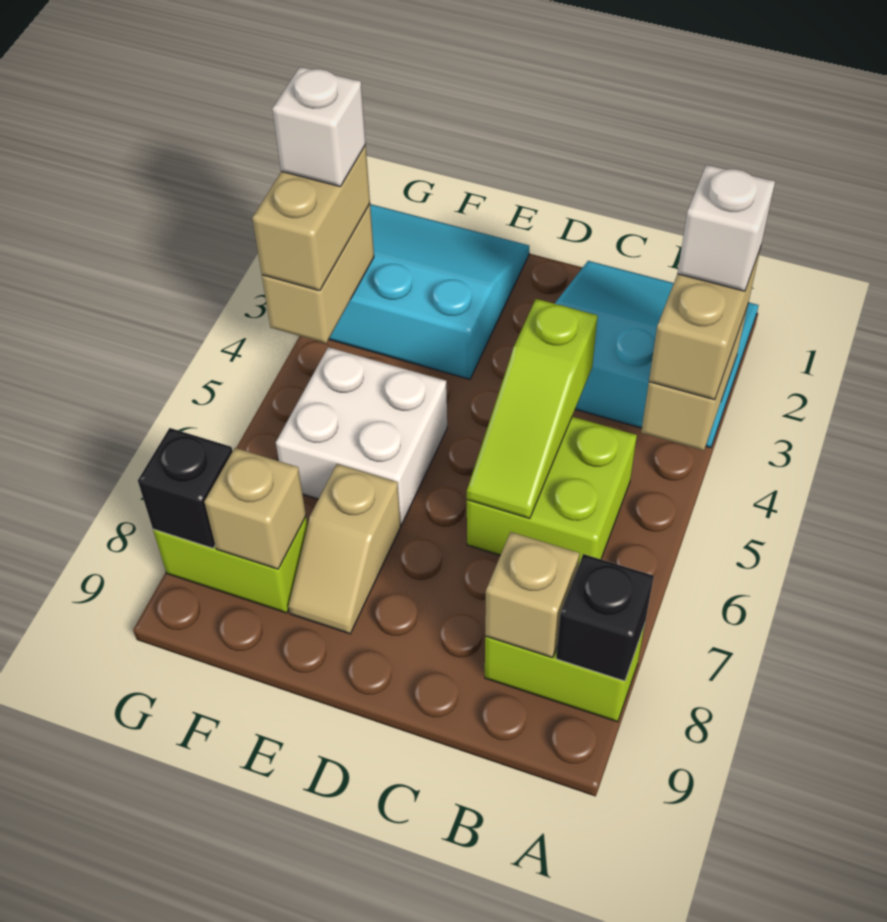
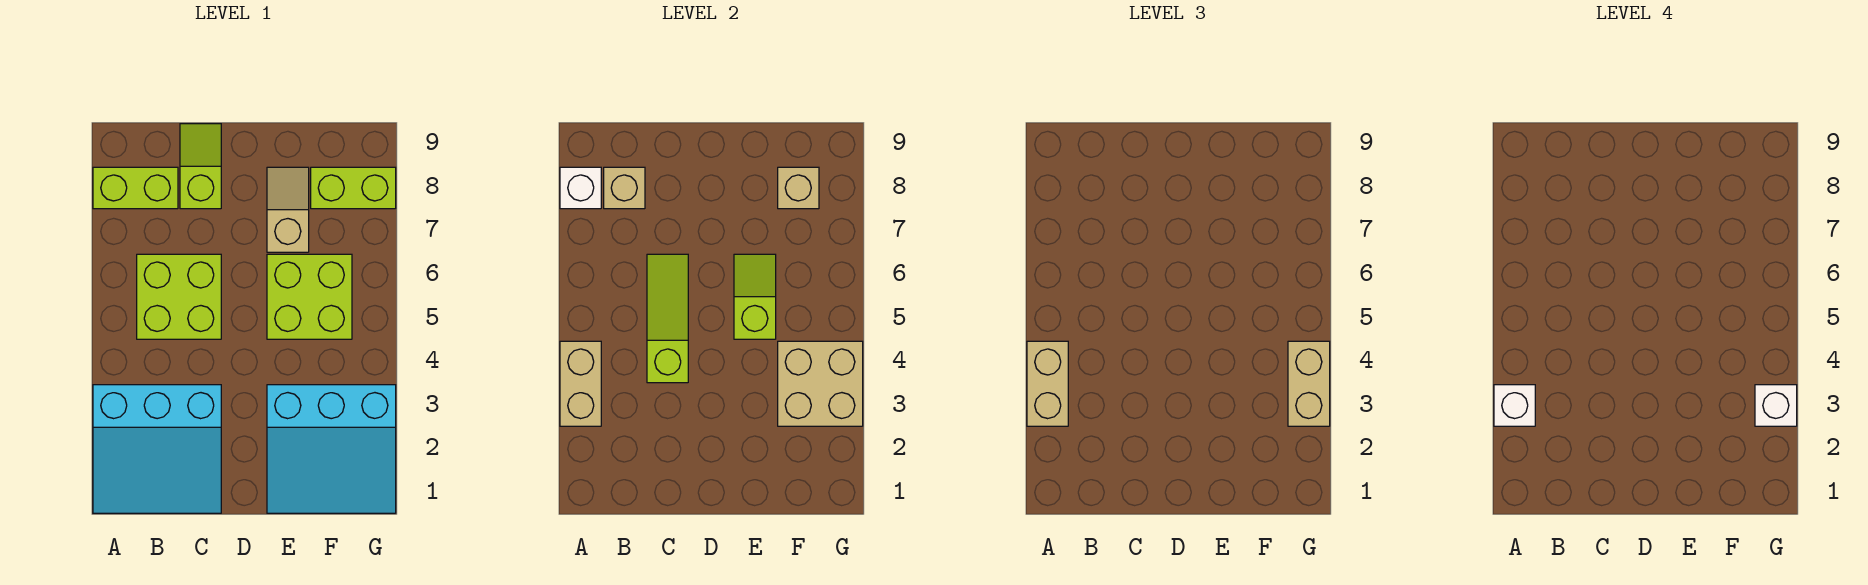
black 1x1 brick [556,554,654,681] -> white 1x1 brick [560,167,601,209]
none -> lime 1x2 slope [180,124,221,209]
white 2x2 brick [276,347,447,525] -> lime 2x2 brick [267,254,352,339]
none -> lime 1x2 slope [734,254,776,339]
tan 1x2 brick [262,204,374,343] -> tan 2x2 brick [778,341,863,426]
black 1x1 brick [138,428,233,548] -> none

